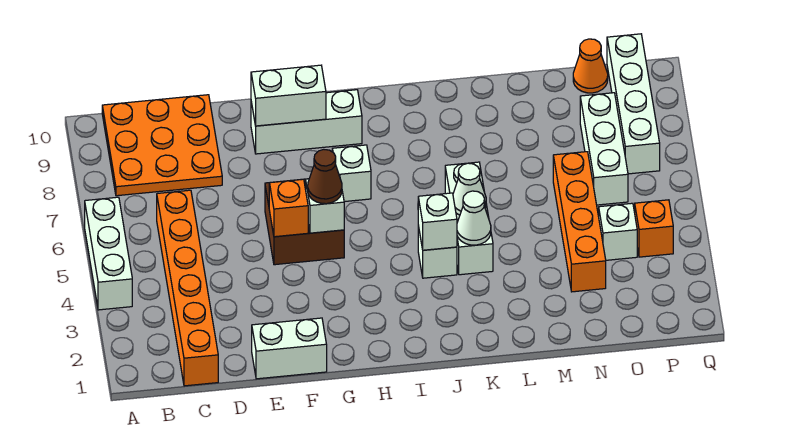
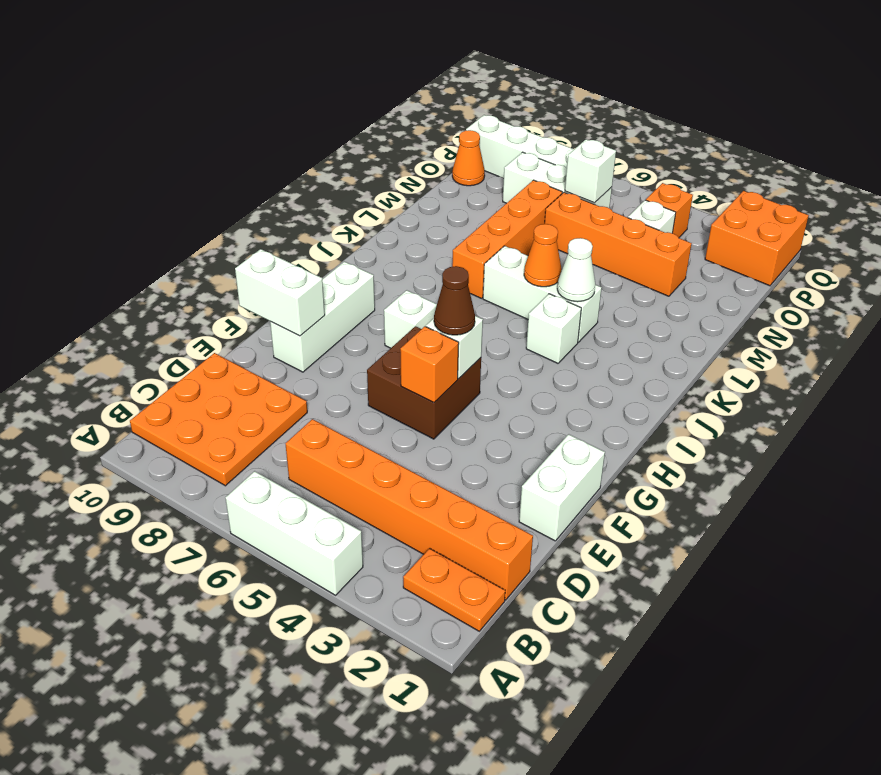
none -> orange 1x2 plate [403,548,505,631]
white 1x2 brick [251,65,326,126] -> white 1x2 brick turned to [235,249,325,336]
white 1x1 brick [418,193,457,250] -> white 1x1 brick moved to [565,139,616,203]
white 1x1 cone [453,163,486,215] -> orange 1x1 cone [524,224,562,287]
none -> orange 1x4 brick [452,180,562,298]
none -> orange 2x2 brick [705,191,809,286]

